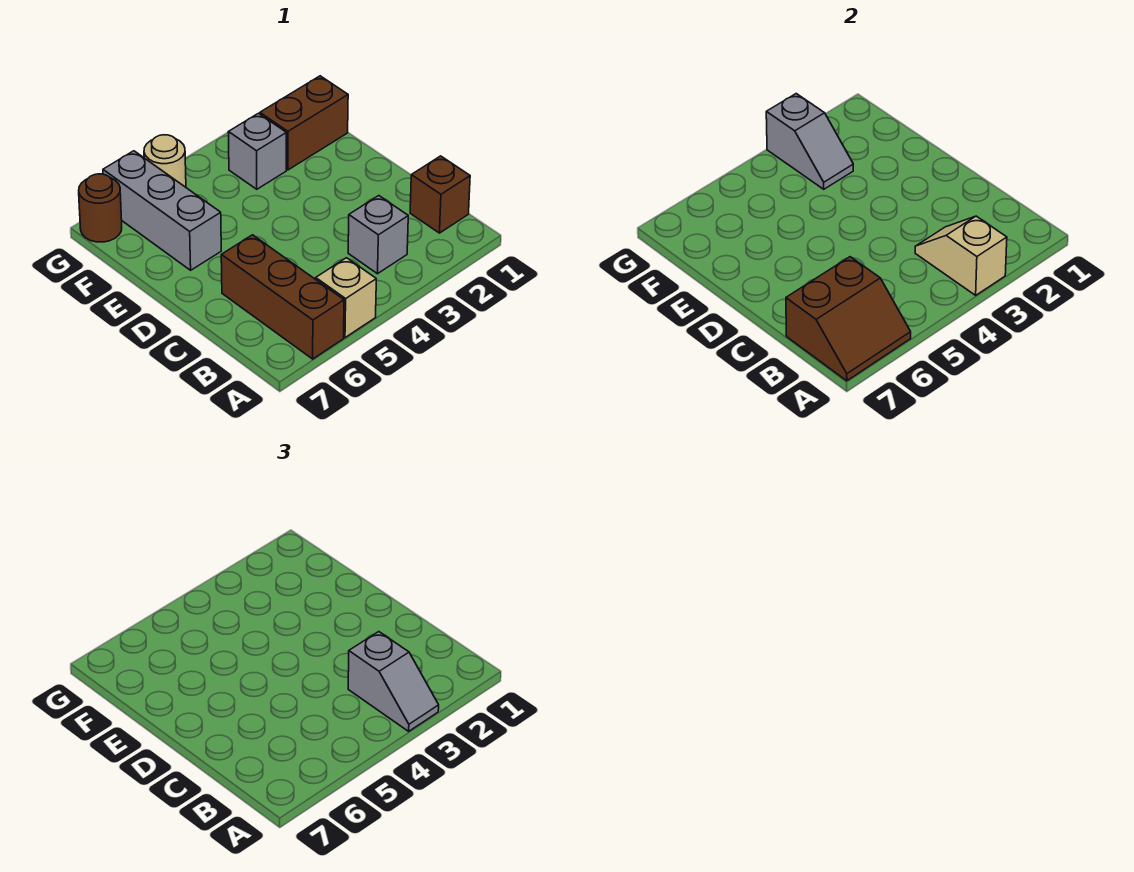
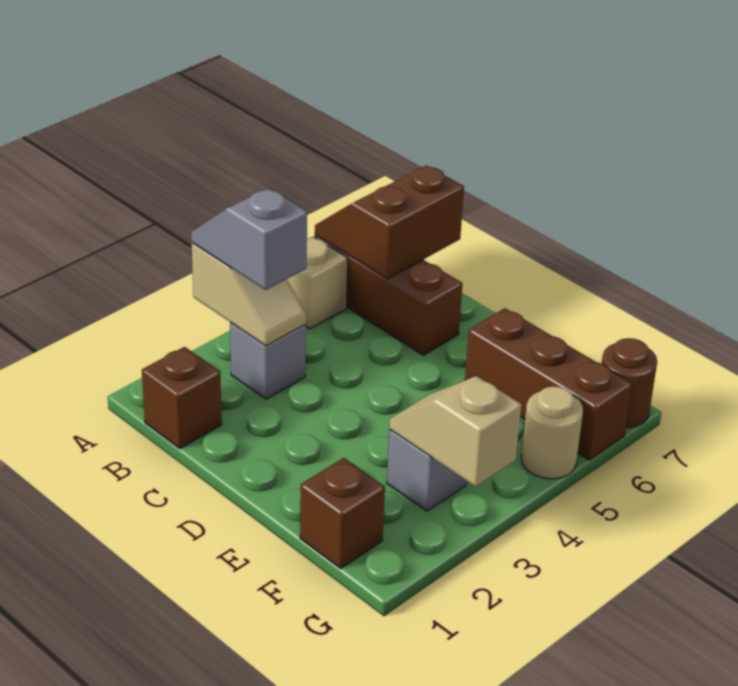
grey 1x3 brick [103,151,221,270] -> brown 1x3 brick [465,308,632,460]
brown 1x2 brick [260,76,348,170] -> brown 1x1 brick [300,458,385,569]
grey 1x2 slope [766,94,853,189] -> tan 1x2 slope [389,376,521,487]

